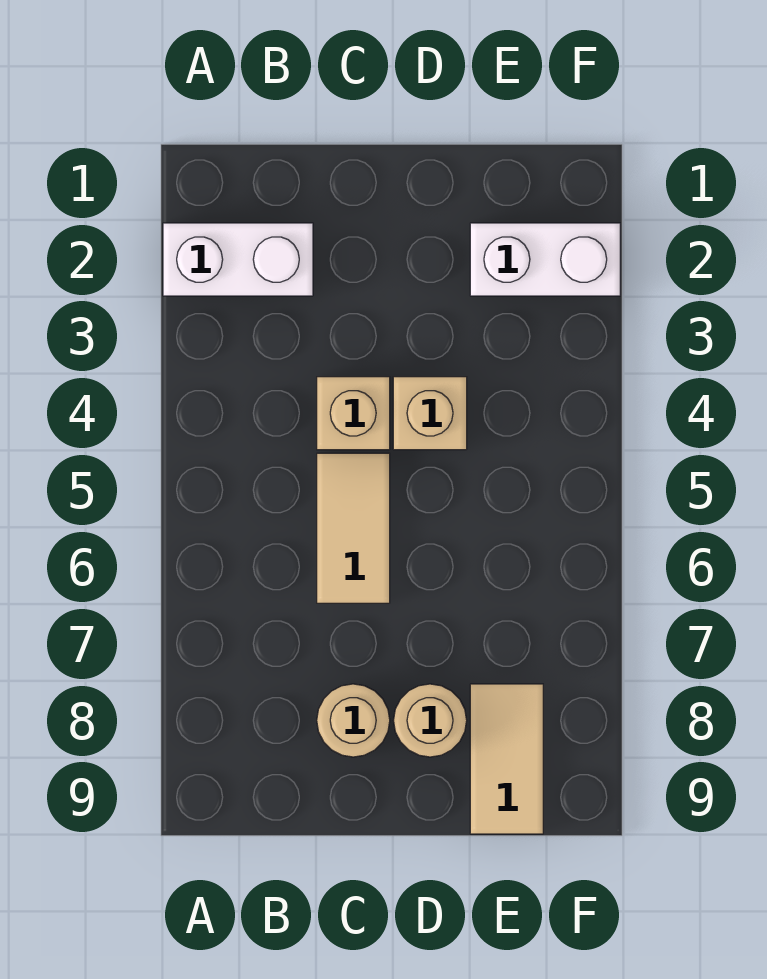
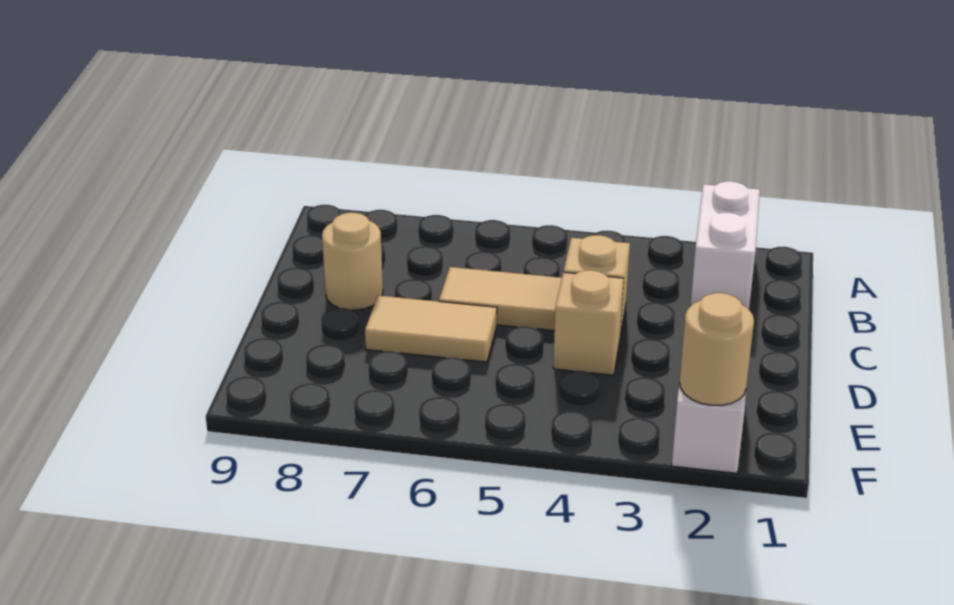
tan 1x1 round brick [394,684,467,757] -> tan 1x1 round brick moved to [680,293,754,406]
tan 1x2 tile [470,684,543,834] -> tan 1x2 tile moved to [365,296,497,362]

